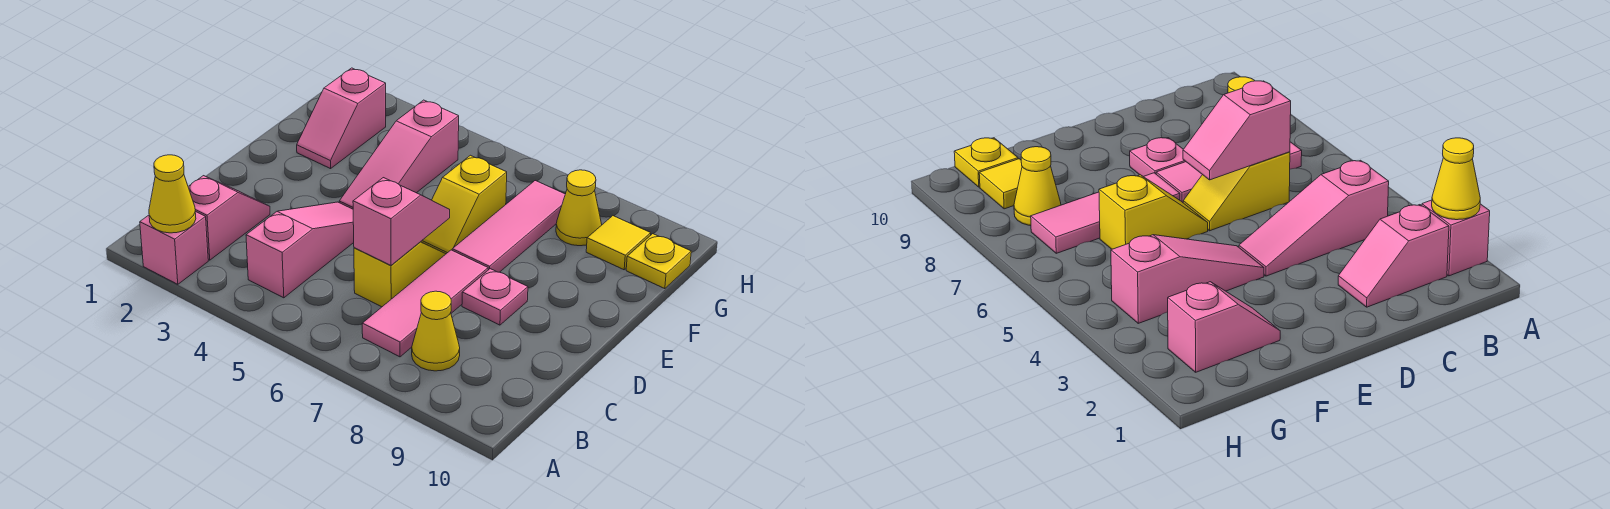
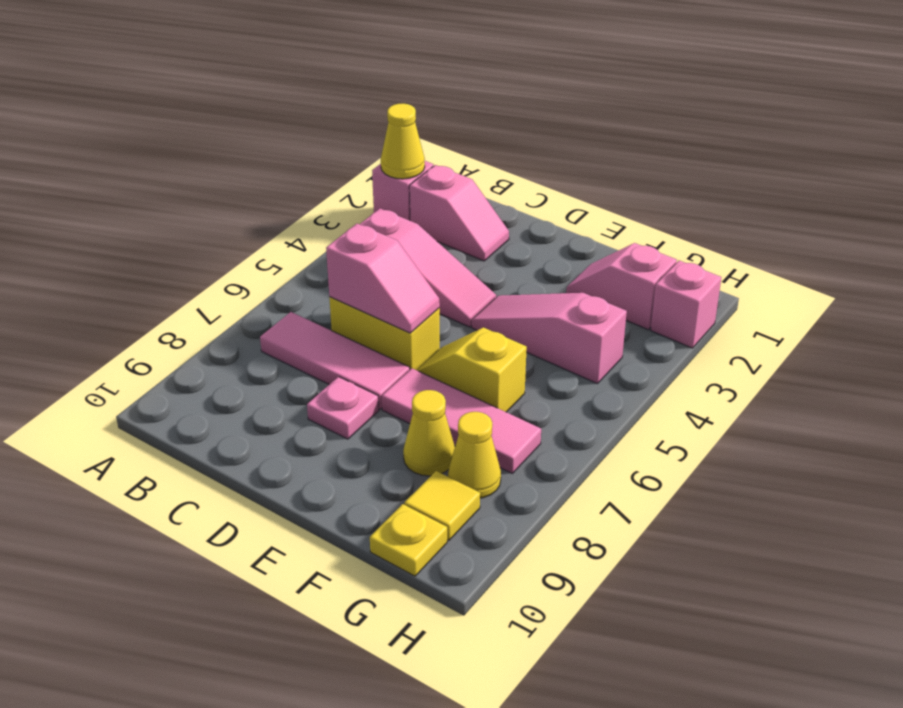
yellow 1x1 cone [412,291,460,371] -> yellow 1x1 cone moved to [403,390,455,476]
yellow 1x2 slope [354,242,445,307] -> yellow 1x2 brick [329,297,440,370]
none -> pink 1x1 brick [651,260,721,348]

